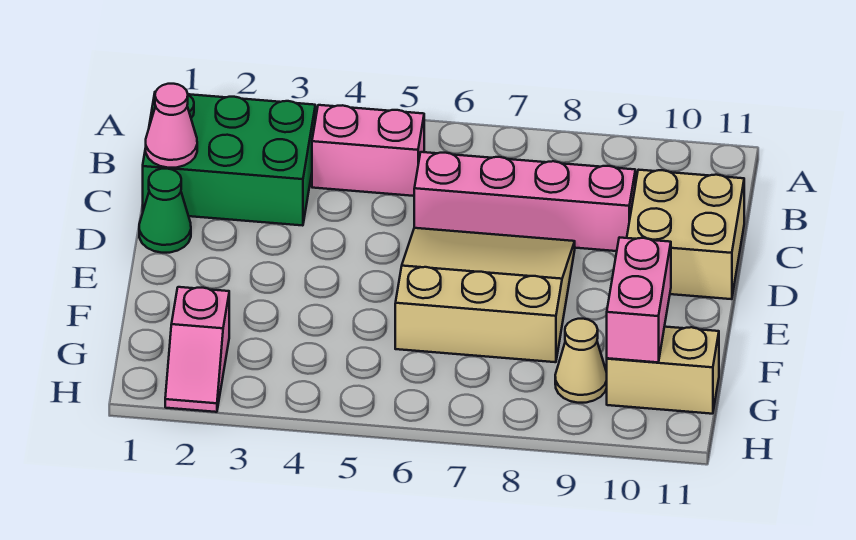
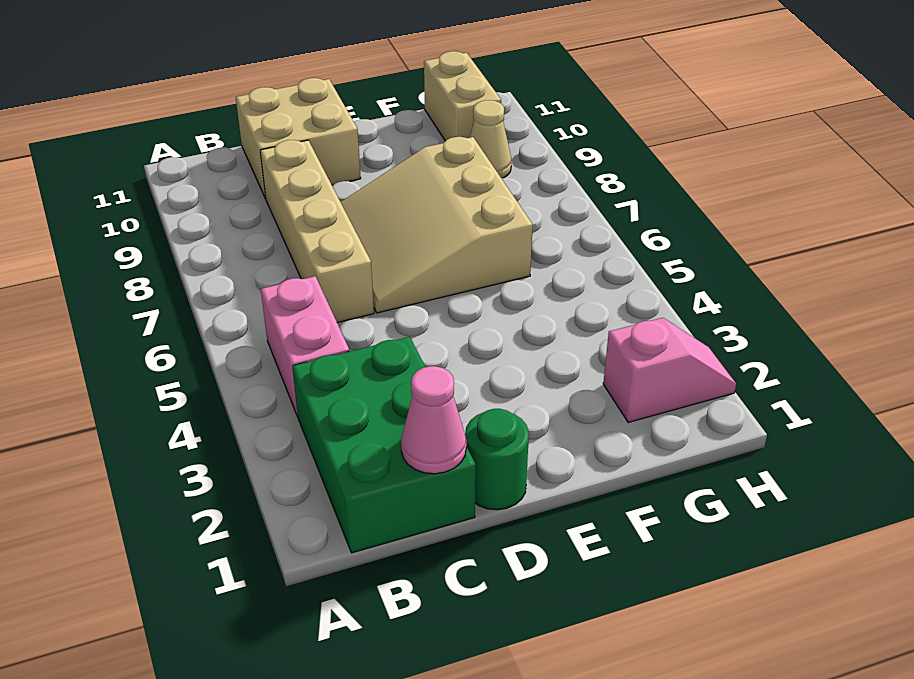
pink 1x4 brick [414,152,635,251] -> tan 1x4 brick [260,140,374,323]
green 1x1 cone [139,169,191,253] -> green 1x1 round brick [465,409,529,510]
pink 1x2 brick [607,237,671,362] -> none

